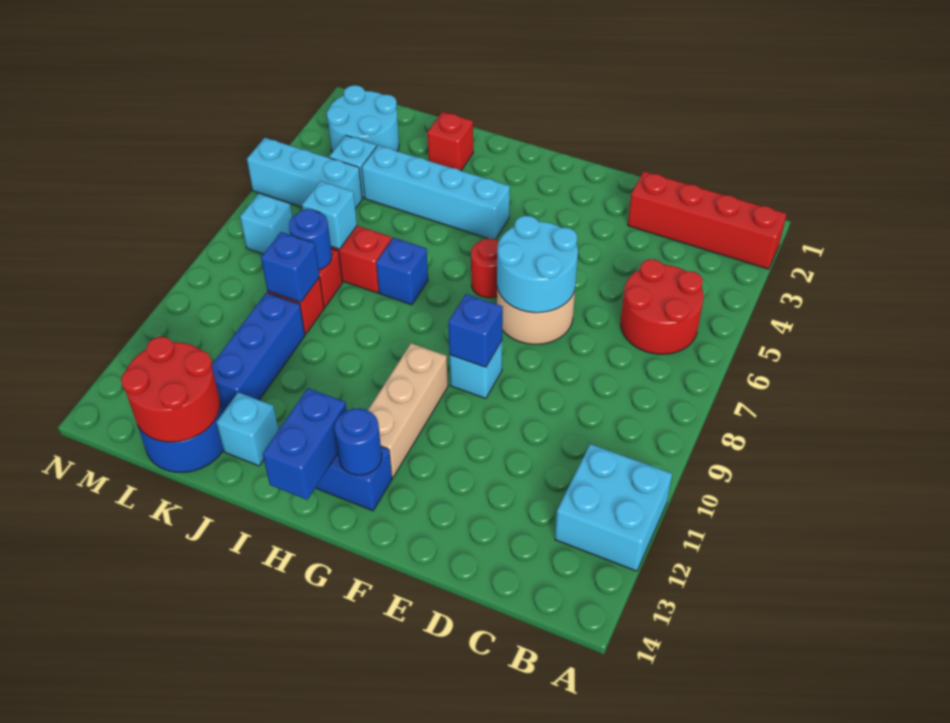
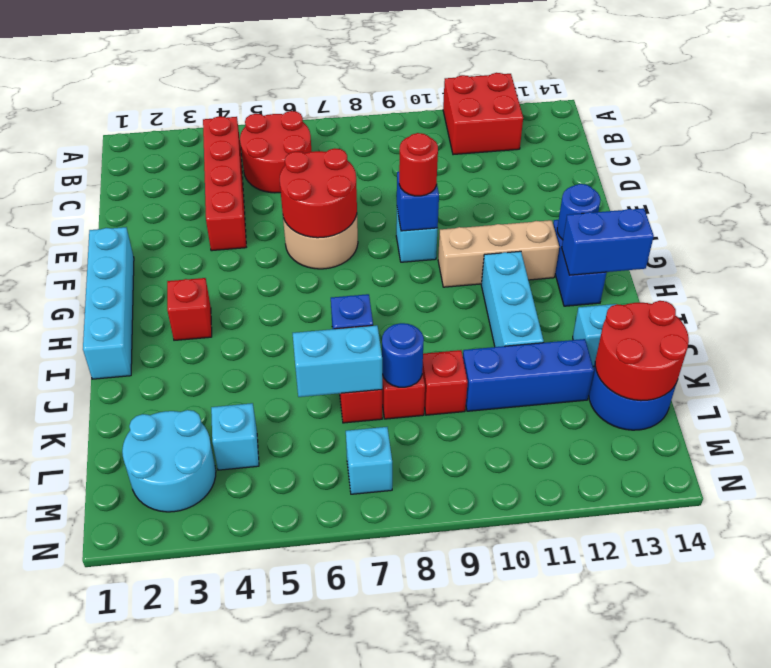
red 1x4 brick [628,172,787,269] -> red 1x4 brick moved to [203,116,246,251]
cyan 2x2 brick [555,444,672,571] -> red 2x2 brick [443,73,523,155]
cyan 2x2 round brick [497,216,578,313] -> red 2x2 round brick [280,148,357,238]
red 1x1 round brick [471,238,499,298] -> red 1x1 round brick moved to [399,133,438,196]
cyan 1x4 brick [362,145,510,240] -> cyan 1x4 brick moved to [83,227,134,379]
red 1x1 brick [427,112,473,171] -> red 1x1 brick moved to [167,278,212,340]
cyan 1x1 brick [302,181,357,249] -> cyan 1x2 brick [293,325,382,397]
blue 1x1 brick [261,232,320,302] -> none
cyan 1x3 brick [247,138,362,209] -> cyan 1x3 brick moved to [481,251,544,347]

